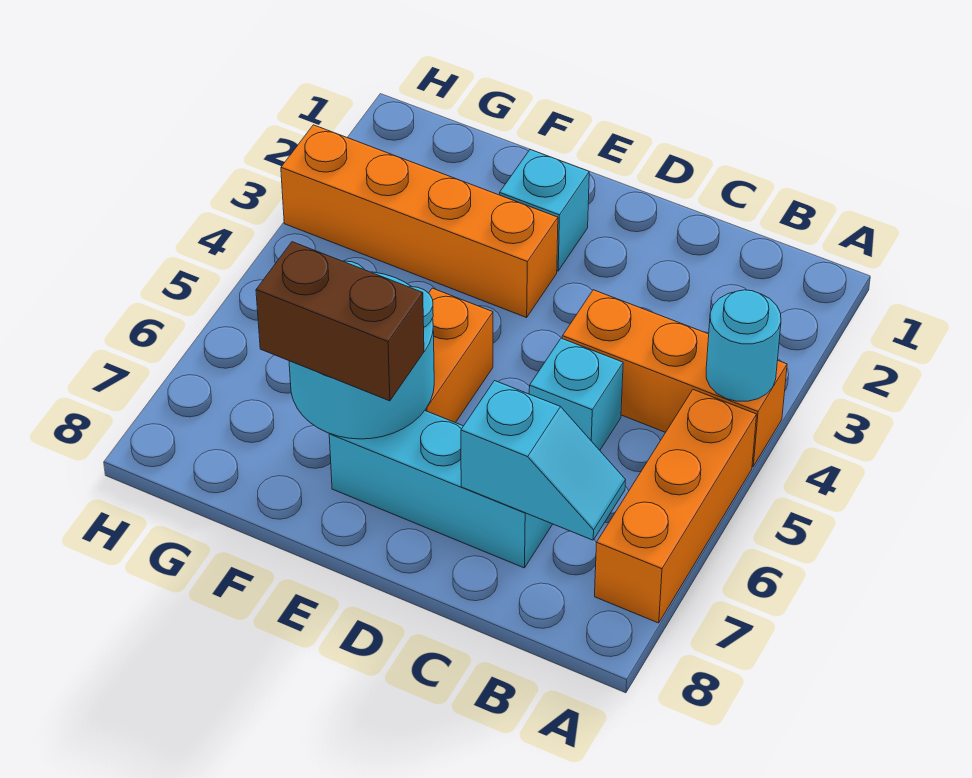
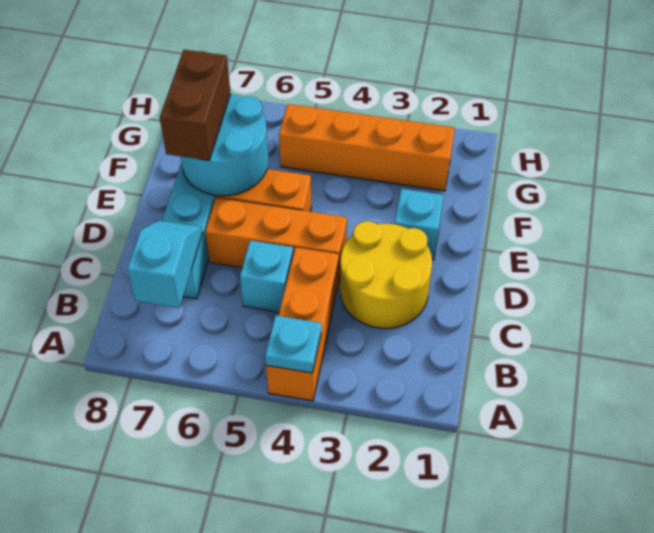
cyan 1x1 round brick [706,290,781,401] -> cyan 1x1 plate [265,316,321,373]
orange 1x3 brick [595,390,757,623] -> orange 1x3 brick moved to [205,198,347,283]
cyan 1x2 slope [461,381,626,540] -> cyan 1x2 slope turned to [127,220,203,308]
none -> yellow 2x2 round brick [340,221,432,328]
orange 1x4 brick [281,125,558,318] -> orange 1x4 brick turned to [279,104,455,191]

